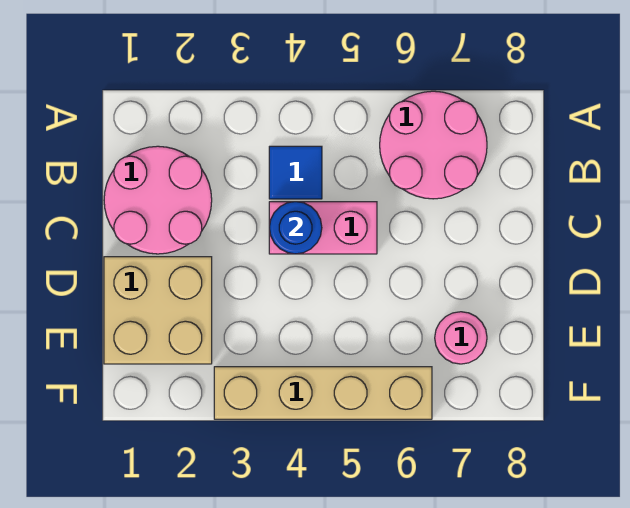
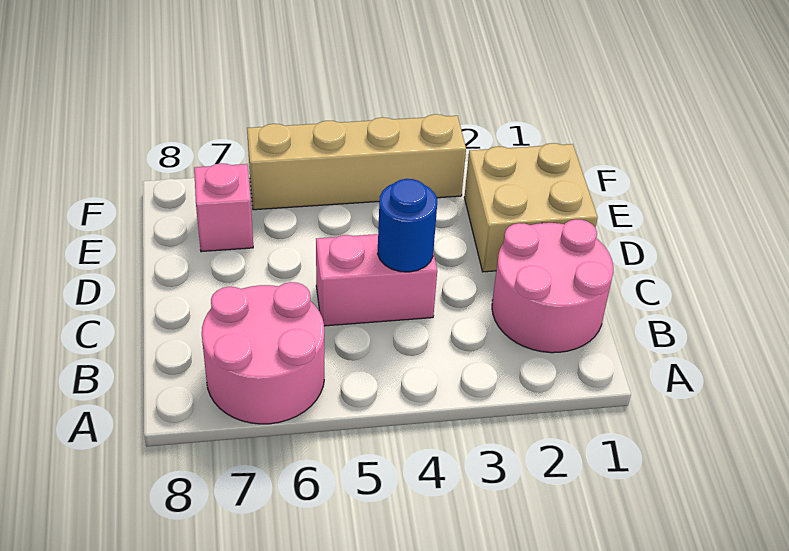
blue 1x1 tile [269,146,322,199] -> none
pink 1x1 round brick [435,312,487,364] -> pink 1x1 brick [194,163,253,252]

